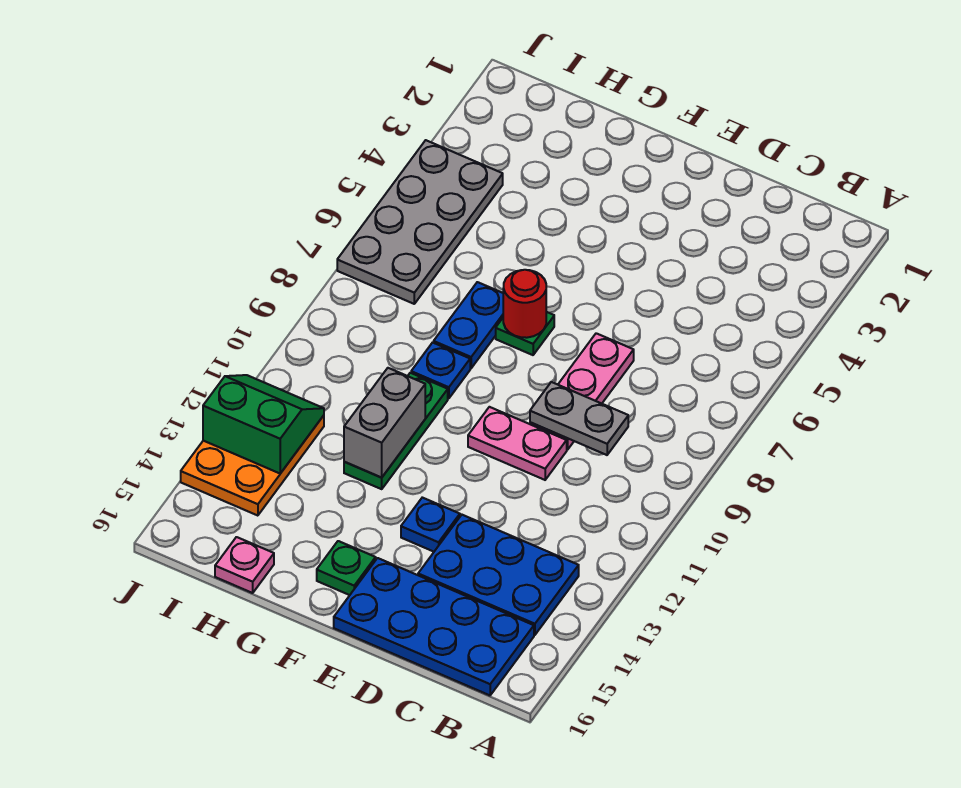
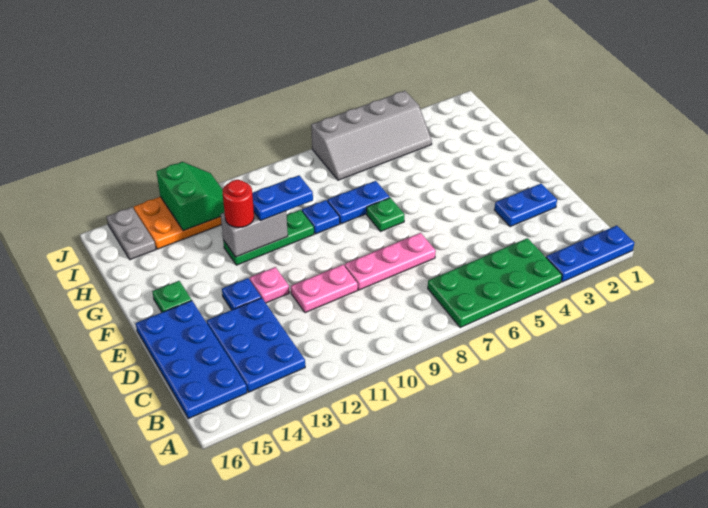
none -> blue 1x3 plate [546,225,634,282]
none -> green 2x4 plate [428,238,562,328]
grey 1x2 plate [530,382,628,455] -> grey 1x2 plate moved to [107,207,156,260]
none -> blue 1x2 plate [494,184,557,227]
pink 1x2 plate [468,407,567,480] -> pink 1x2 plate turned to [291,265,358,313]
red 1x1 round brick [503,270,546,338] -> red 1x1 round brick moved to [223,180,254,228]
none -> blue 1x2 plate [252,175,313,221]
pink 1x1 plate [215,537,274,593] -> pink 1x1 plate moved to [250,267,289,303]
grey 2x4 plate [337,140,503,304] -> grey 2x4 slope [311,91,432,180]

